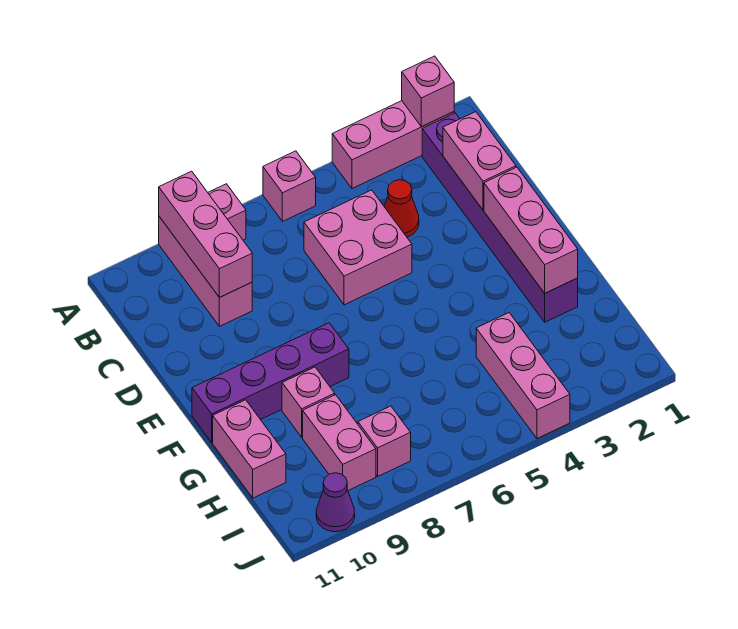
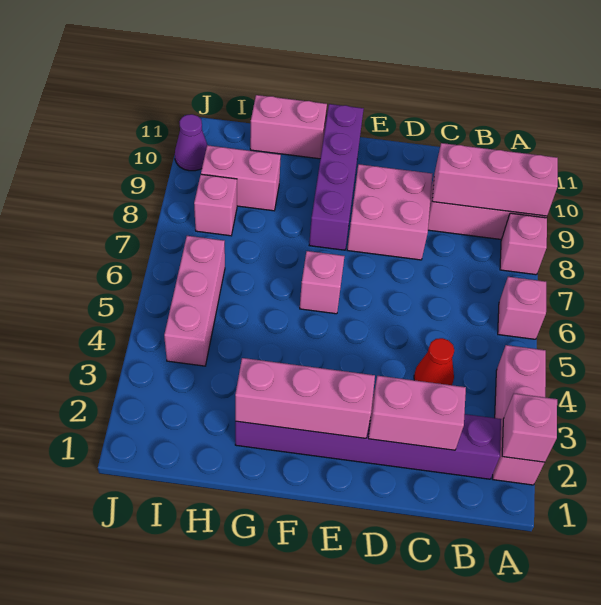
pink 2x2 brick [304,190,412,305] -> pink 2x2 brick moved to [347,164,432,260]
pink 1x1 brick [282,367,335,437] -> pink 1x1 brick moved to [300,251,345,314]
pink 1x3 brick [476,313,570,438] -> pink 1x3 brick turned to [164,236,225,366]

